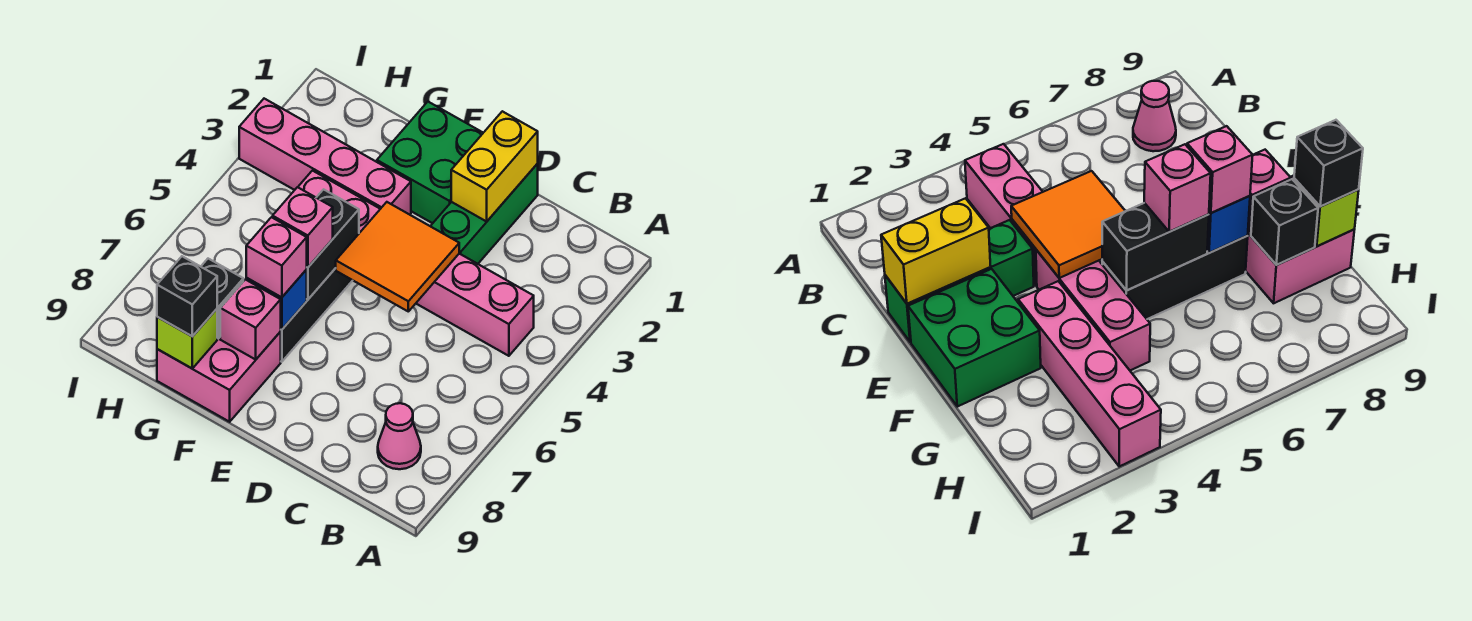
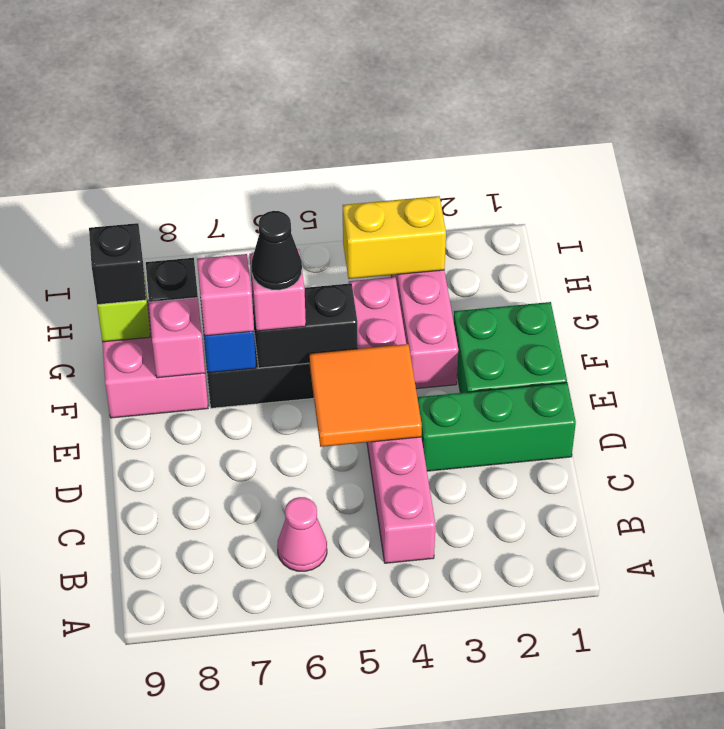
pink 1x1 cone [378,403,421,469] -> pink 1x1 cone moved to [277,497,327,571]
yellow 1x2 brick [451,111,538,221] -> yellow 1x2 brick moved to [343,196,446,279]
none -> black 1x1 cone [251,211,302,290]

